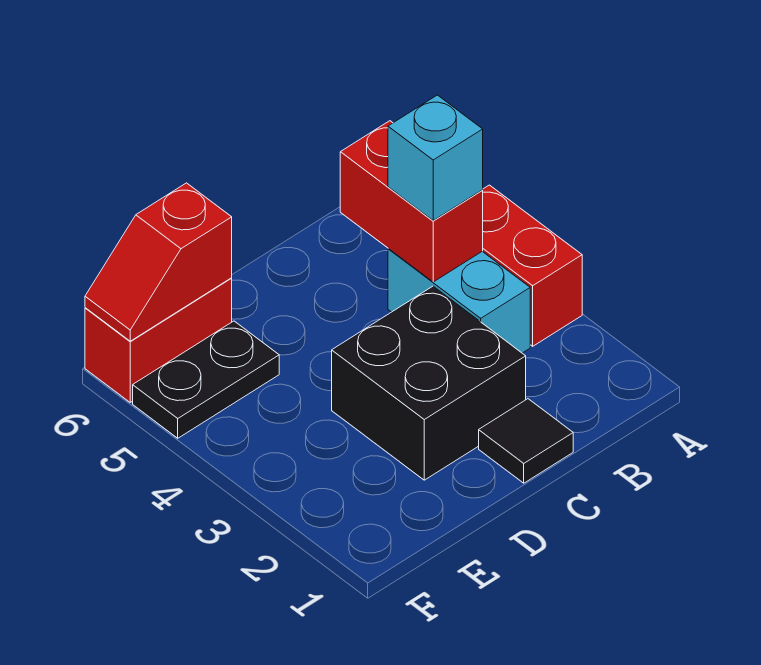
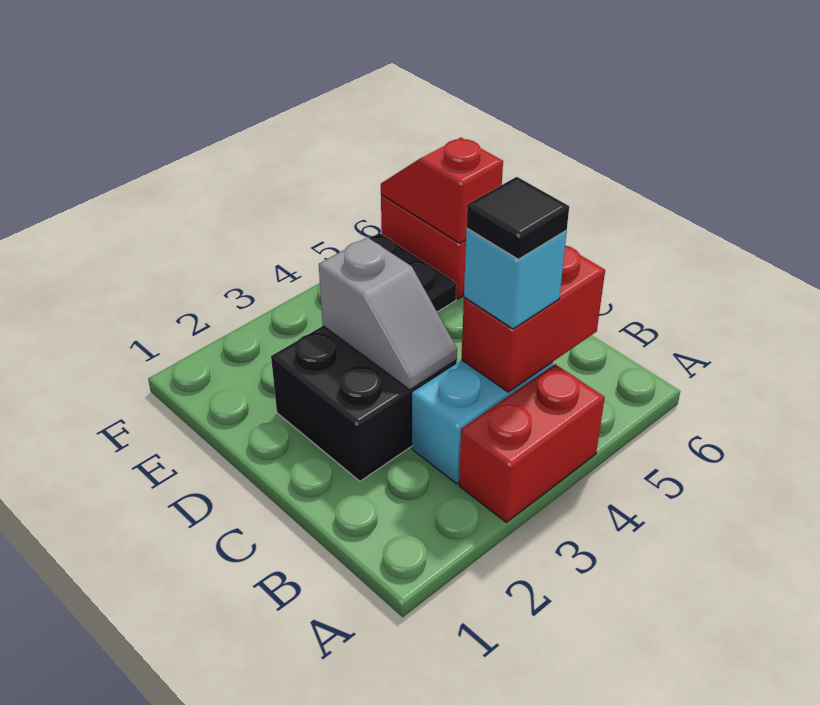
black 1x1 tile [479,399,573,483] -> black 1x1 tile moved to [467,177,569,259]
none -> grey 1x2 slope [319,237,457,390]

